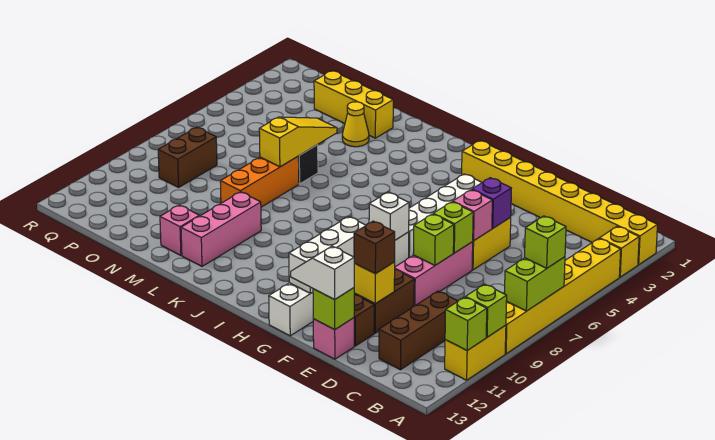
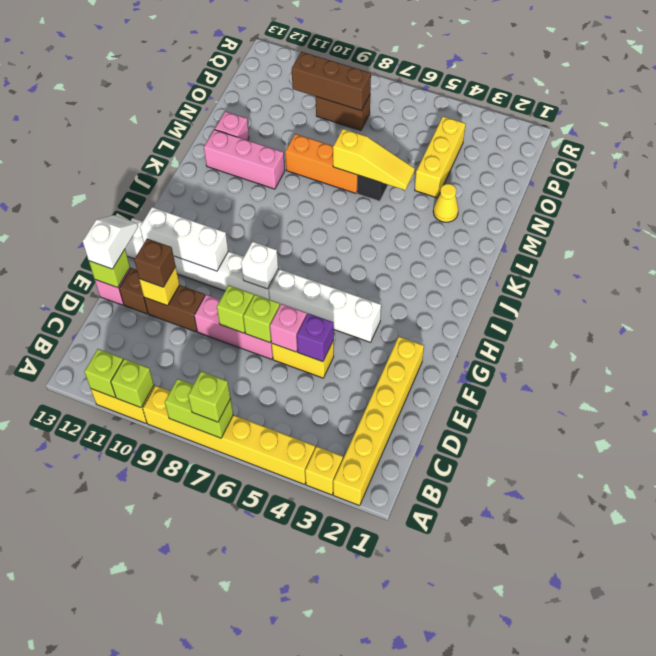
yellow 1x8 brick [462,140,657,265] -> yellow 1x6 brick [333,337,424,506]
brown 1x3 brick [379,291,458,370] -> brown 1x3 brick moved to [292,52,371,111]
yellow 1x3 brick [314,71,393,138] -> yellow 1x3 brick moved to [415,116,466,198]

